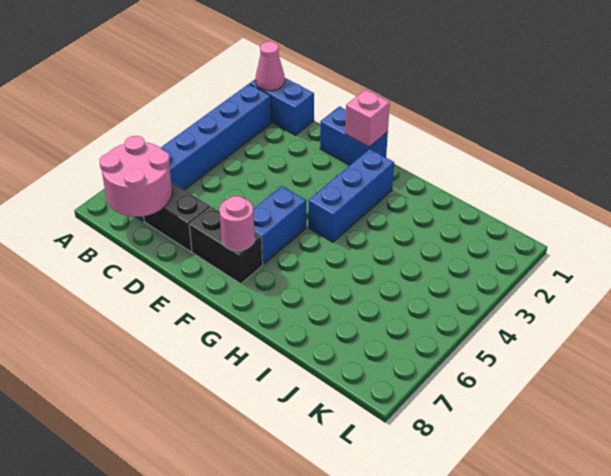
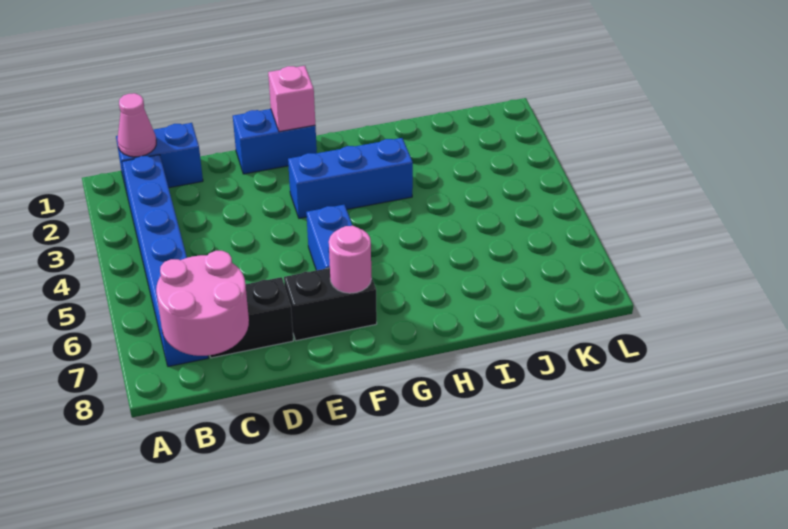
blue 1x3 brick [308,149,394,242] -> blue 1x3 brick turned to [288,138,413,218]

